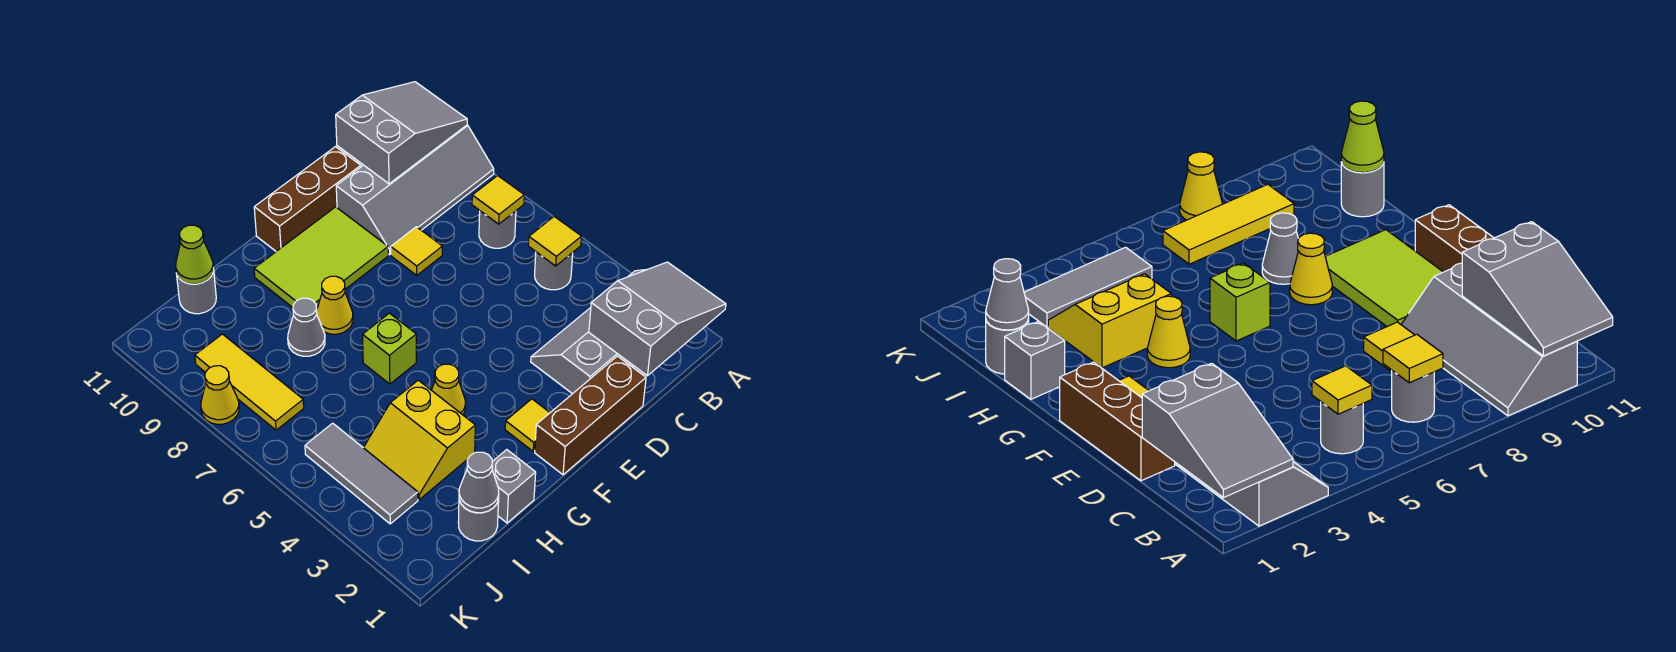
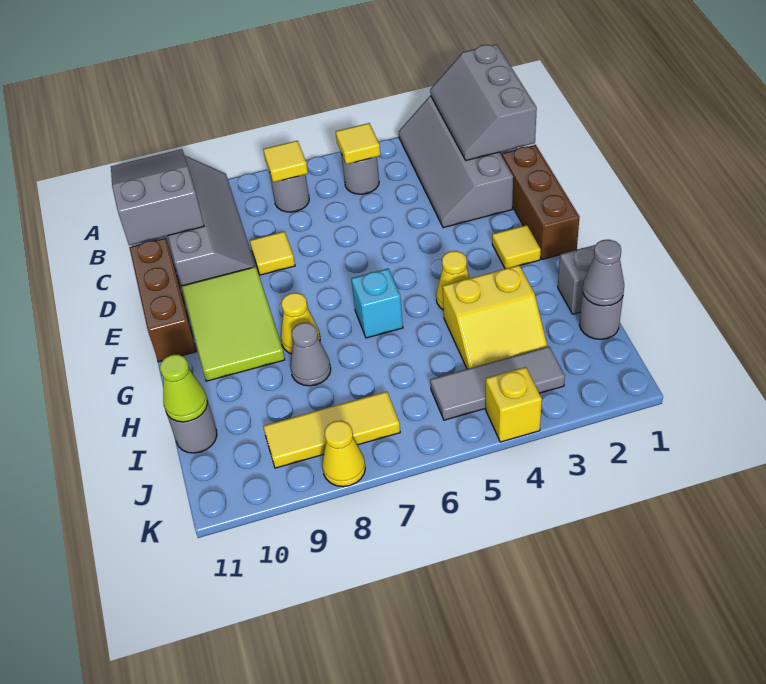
grey 2x3 slope [589,262,726,376] -> grey 2x3 slope turned to [430,44,537,160]
lime 1x1 brick [363,313,416,384] -> cyan 1x1 brick [351,268,403,338]
none -> yellow 1x1 brick [486,367,542,442]

